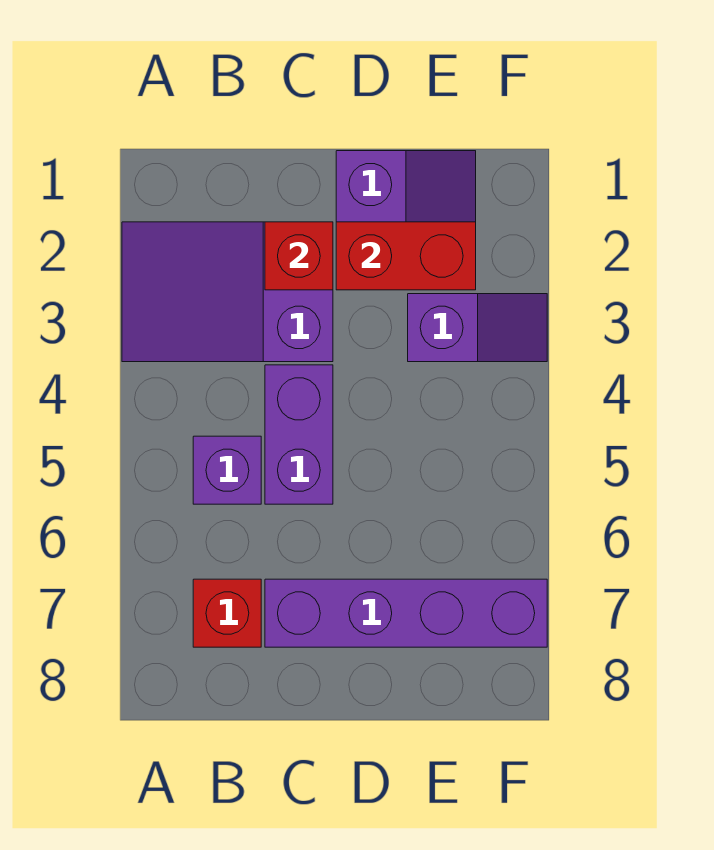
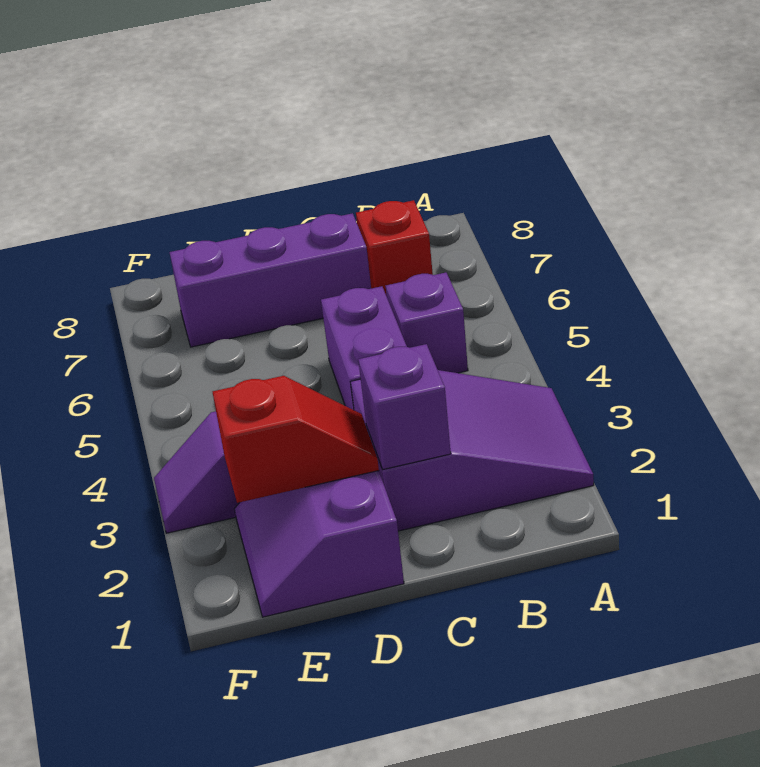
red 1x1 brick [265,222,333,290] -> purple 1x1 brick [358,344,451,470]
purple 1x4 brick [265,579,547,647] -> purple 1x3 brick [170,213,371,347]
red 1x2 brick [336,222,476,290] -> red 1x2 slope [213,376,379,503]

